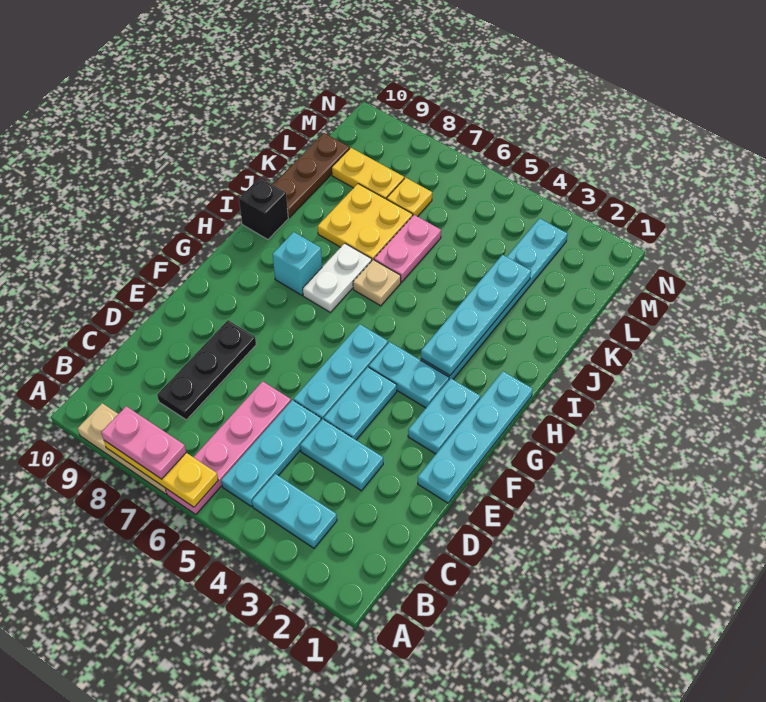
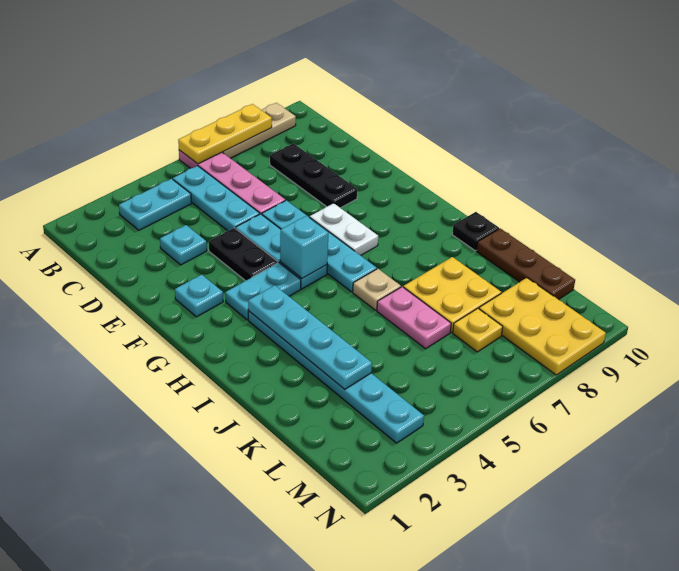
pink 1x2 plate [101,406,186,479] -> none
cyan 1x2 plate [300,419,383,491] -> cyan 1x1 plate [160,225,207,265]
cyan 1x4 plate [418,371,533,503] -> cyan 1x4 plate moved to [262,200,377,292]
cyan 1x2 plate [324,367,397,440] -> black 1x2 plate [209,228,278,281]
cyan 1x2 plate [408,378,480,454] -> cyan 1x1 plate [175,275,223,317]
white 1x2 plate [303,243,372,312] -> white 1x2 plate moved to [310,203,378,255]
cyan 1x1 brick [273,232,322,295] -> cyan 1x1 brick moved to [280,216,329,278]
black 1x1 brick [239,178,288,239] -> black 1x1 plate [452,212,499,251]
yellow 1x2 plate [332,148,404,199] -> yellow 2x3 plate [479,278,606,375]

